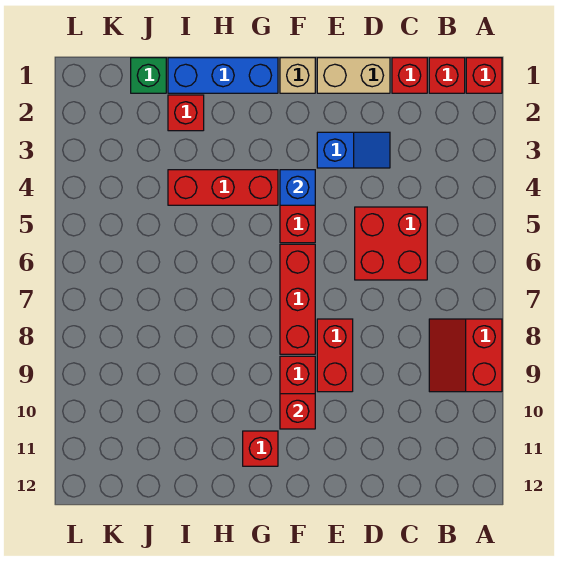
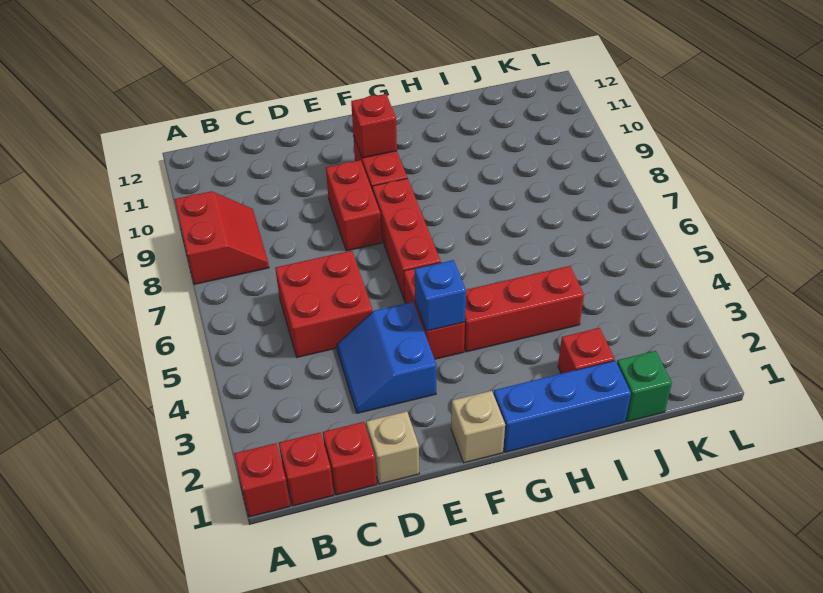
tan 1x2 brick [317,58,390,93] -> tan 1x1 brick [366,411,419,484]
blue 1x2 slope [317,132,390,168] -> blue 2x2 slope [336,302,437,413]
red 1x1 brick [243,431,278,466] -> none

